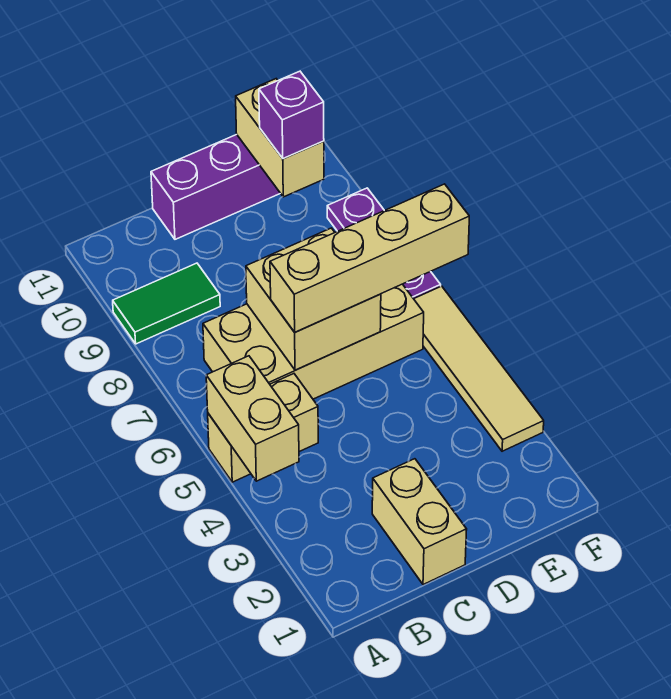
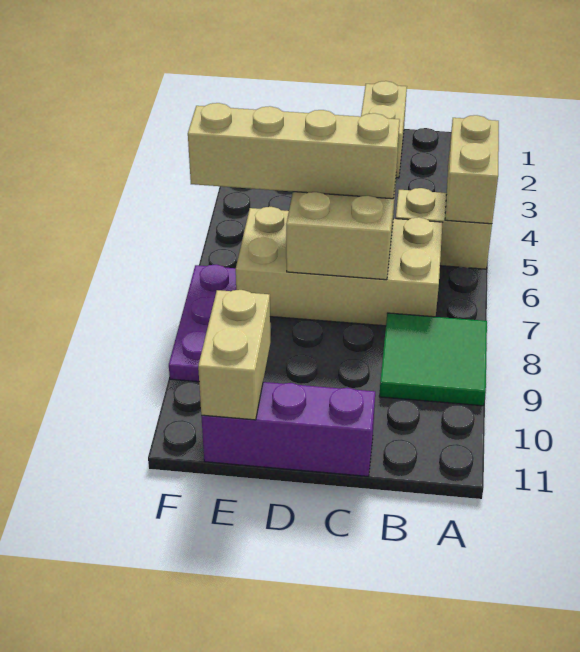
green 1x2 tile [113,263,220,344] -> green 2x2 tile [379,313,487,406]
purple 1x1 brick [259,71,324,158] -> none
tan 1x4 tile [414,286,544,451] -> none

